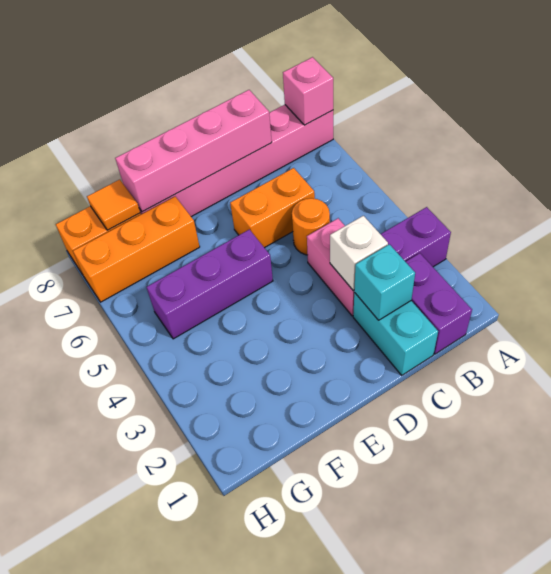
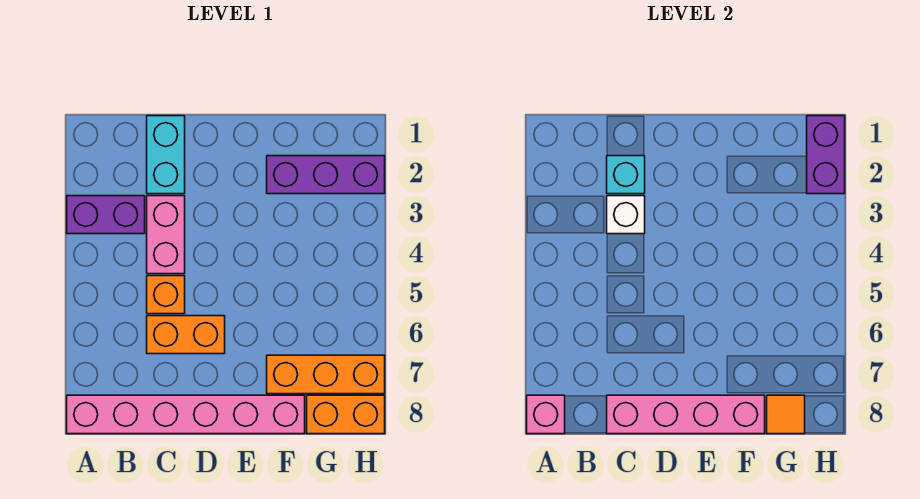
purple 1x2 brick [406,253,472,354] -> purple 1x2 brick moved to [807,116,845,194]
orange 1x1 round brick [292,198,330,255] -> orange 1x1 brick [147,276,185,314]
purple 1x3 brick [147,229,273,339] -> purple 1x3 brick moved to [267,156,385,194]

